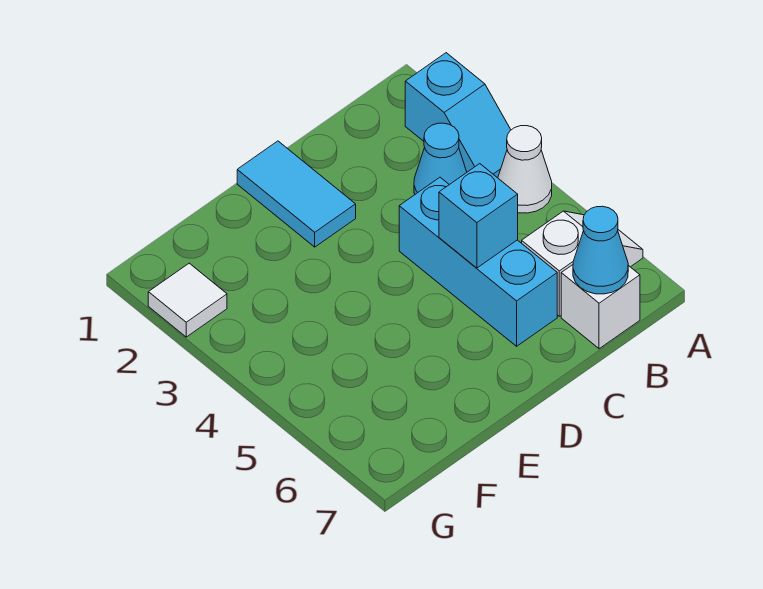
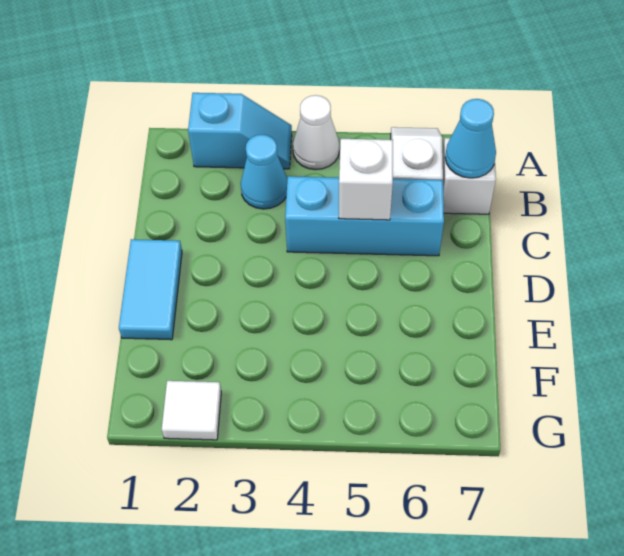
cyan 1x1 brick [439,164,518,268] -> white 1x1 brick [339,139,393,220]
cyan 1x2 tile [237,141,356,247] -> cyan 1x2 tile turned to [119,239,182,340]

